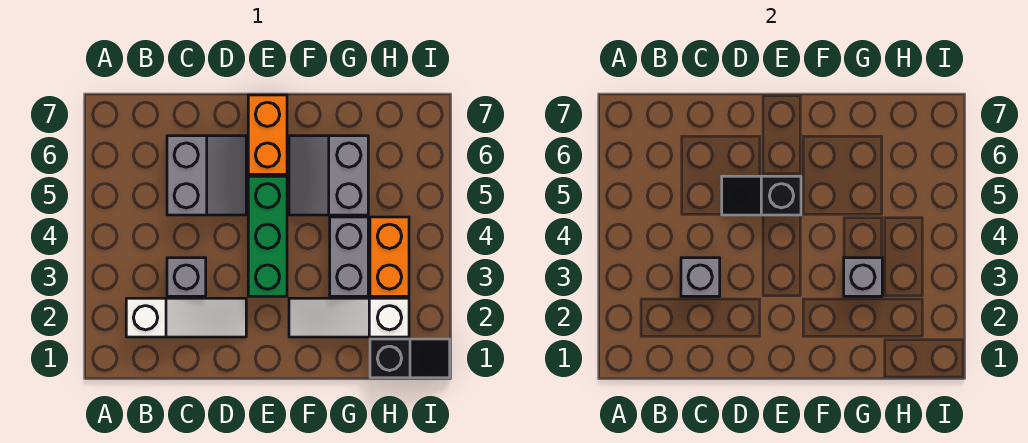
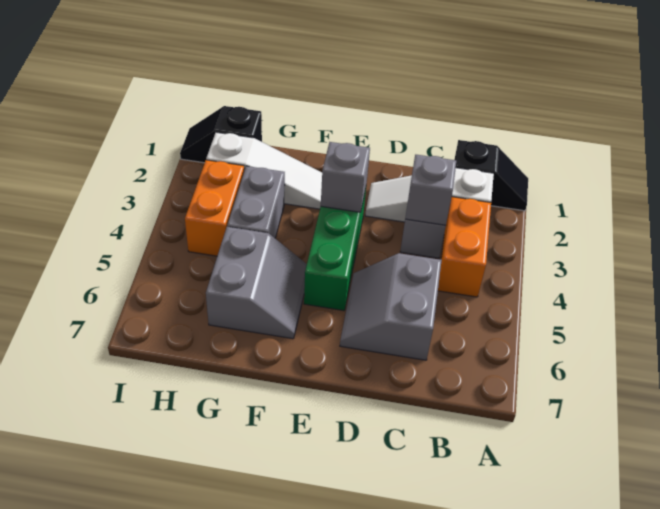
black 1x2 slope [722,176,801,215] -> black 1x2 slope moved to [454,140,528,211]
orange 1x2 brick [248,95,287,174] -> orange 1x2 brick moved to [438,197,491,297]
grey 1x1 brick [844,258,882,296] -> grey 1x1 brick moved to [321,142,370,212]

